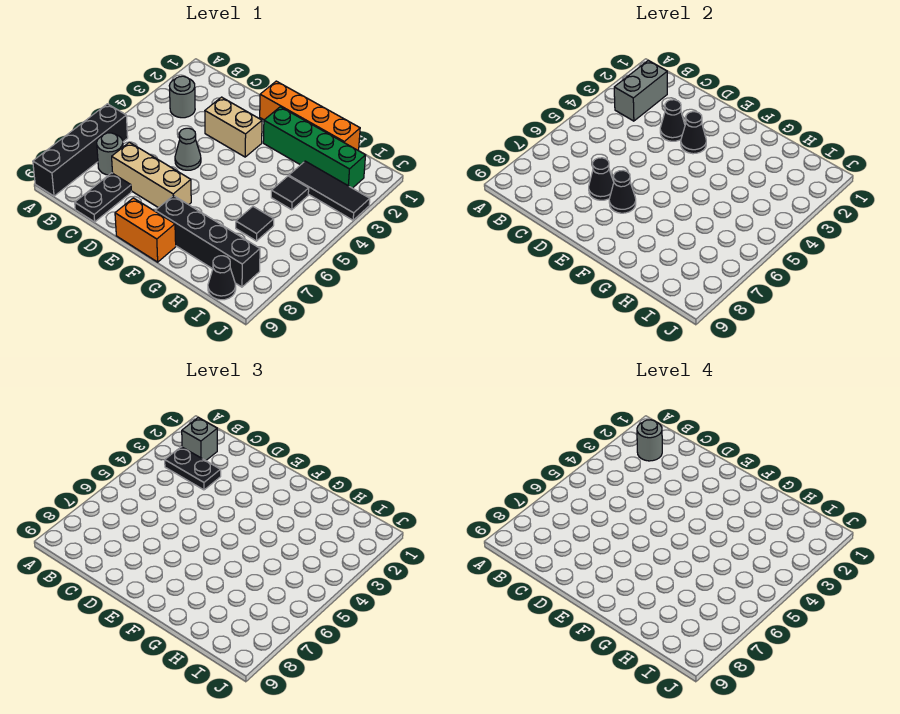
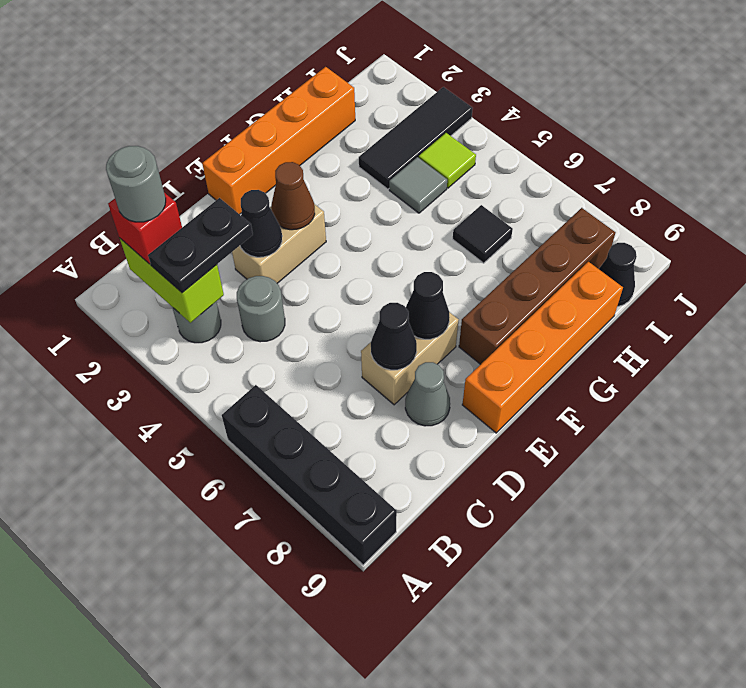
grey 1x2 brick [614,60,667,121] -> lime 1x2 brick [120,239,224,323]
grey 1x1 brick [182,417,217,461] -> red 1x1 brick [108,193,182,264]
grey 1x1 round brick [97,133,123,175] -> grey 1x1 round brick moved to [237,276,285,342]
tan 1x3 brick [112,142,191,208] -> tan 1x2 brick [361,312,458,405]
black 1x2 plate [75,173,131,222] -> none
grey 1x1 cone [175,128,201,170] -> grey 1x1 cone moved to [405,362,450,426]
black 1x1 cone [681,112,706,154] -> brown 1x1 cone [271,162,315,230]
orange 1x2 brick [115,198,176,262] -> orange 1x4 brick [462,262,623,433]
green 1x4 brick [263,107,366,188] -> none
black 1x4 brick [155,195,260,287] -> brown 1x4 brick [459,208,615,364]
black 1x1 tile [271,176,309,210] -> grey 1x1 tile [389,157,447,213]
none -> lime 1x1 tile [419,133,476,188]

